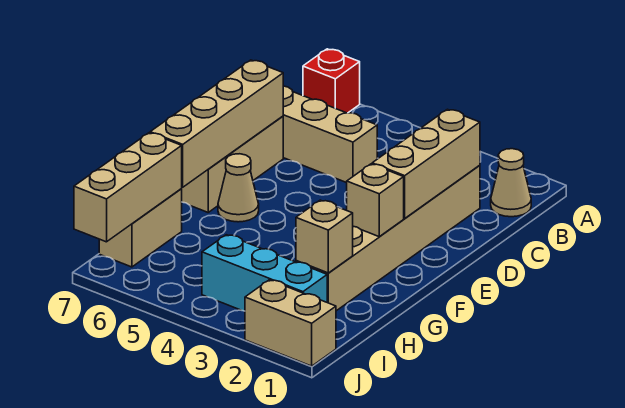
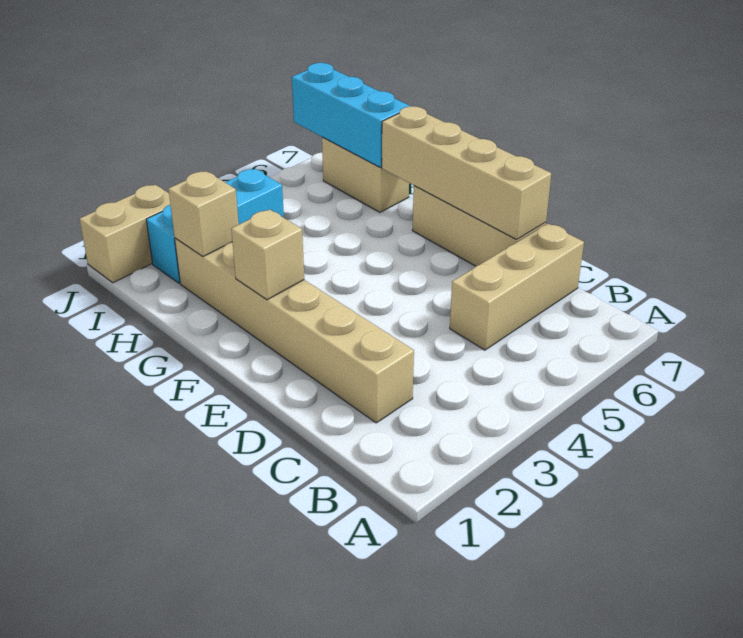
red 1x1 brick [303,49,360,113] -> none
tan 1x1 cone [491,149,531,217] -> none
tan 1x3 brick [372,109,480,218] -> none
tan 1x1 cone [218,154,259,222] -> none
tan 1x3 brick [74,133,182,242] -> cyan 1x3 brick [292,63,410,167]

